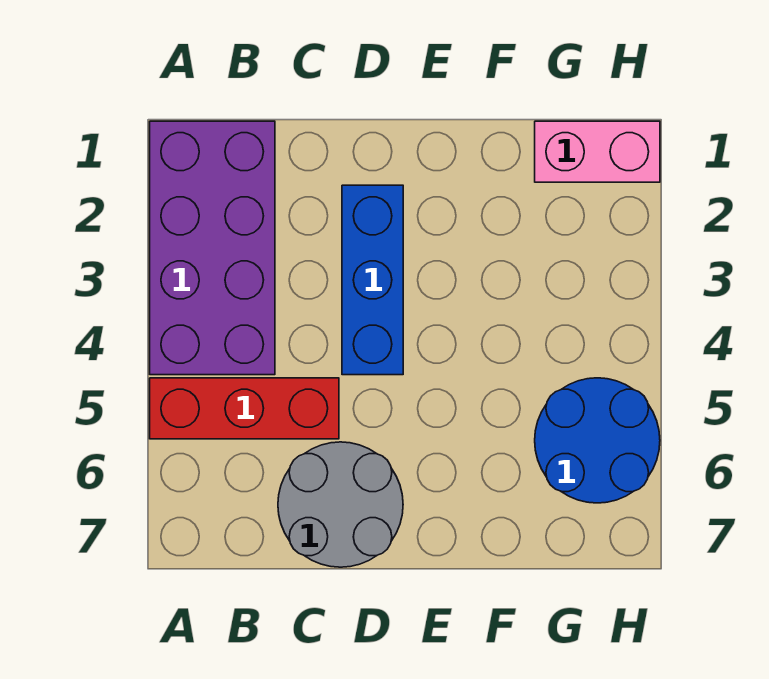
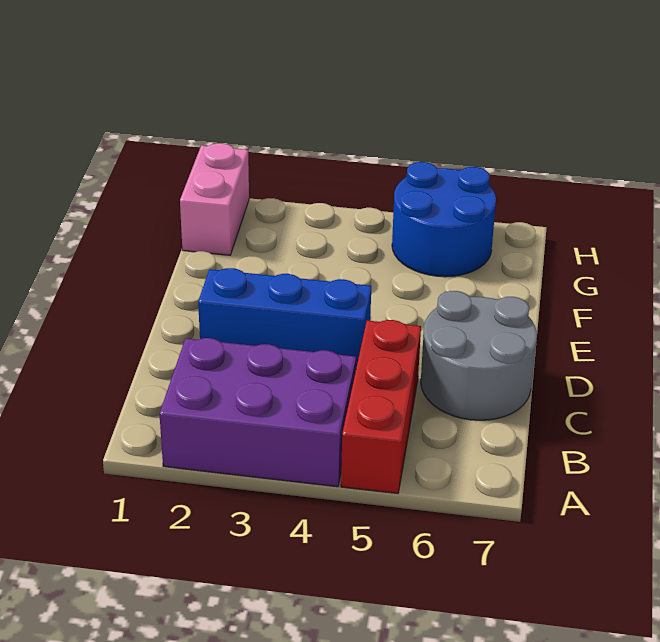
purple 2x4 brick [150,121,275,375] -> purple 2x3 brick [159,338,356,487]

